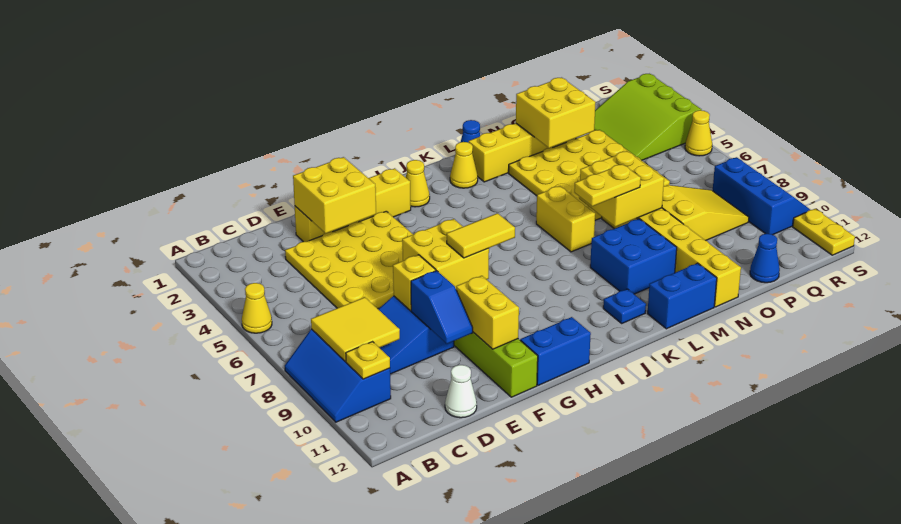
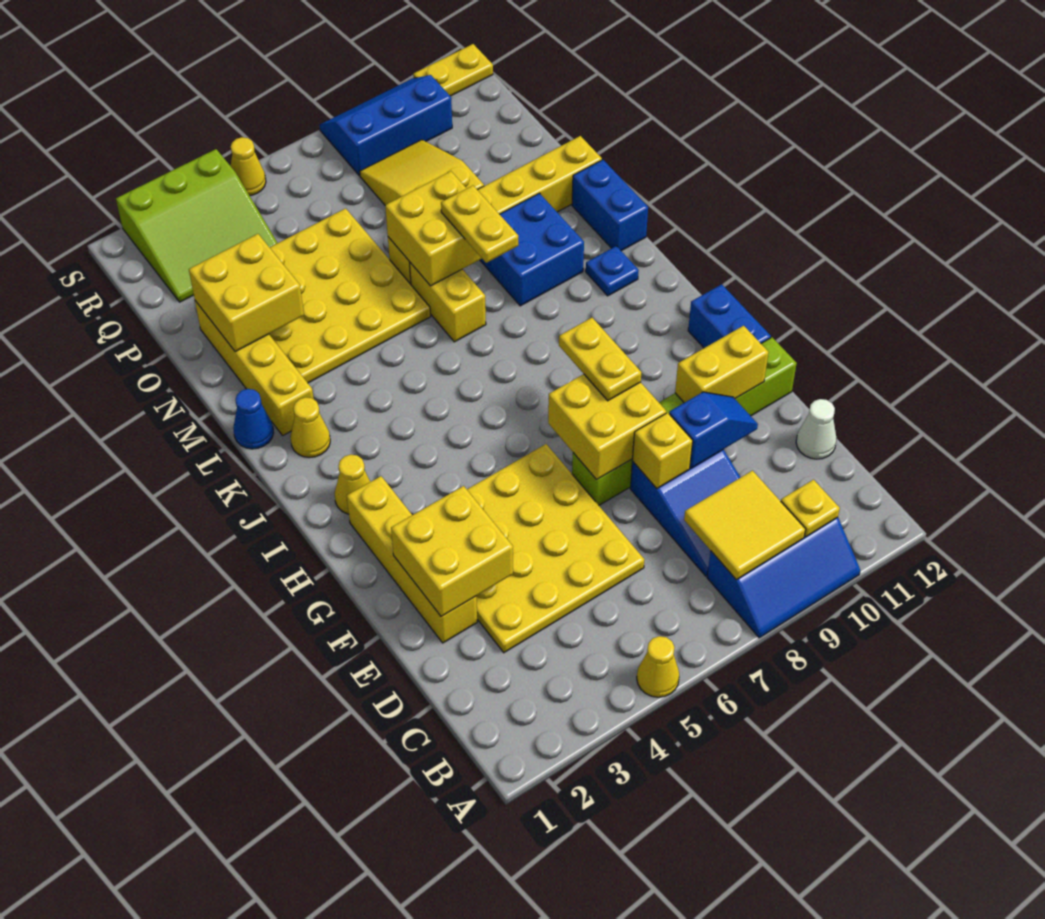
yellow 1x2 tile [447,213,515,258] -> yellow 1x2 plate [559,318,641,401]
yellow 1x2 brick [536,186,595,252] -> yellow 1x2 brick turned to [410,263,486,342]
blue 1x1 cone [750,234,780,283] -> none

